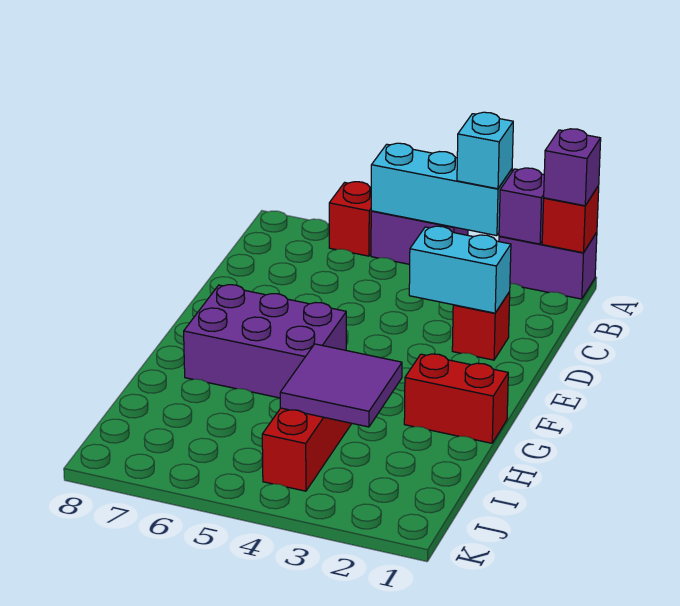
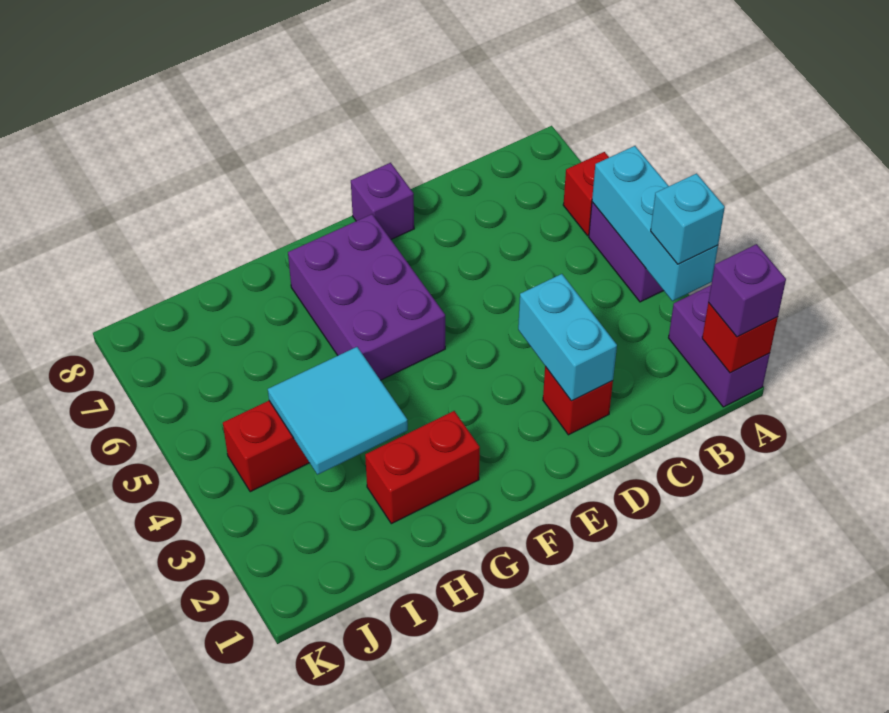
purple 1x1 brick [499,168,544,244] -> purple 1x1 brick moved to [351,163,414,239]
red 1x2 brick [404,354,508,443] -> red 1x2 brick turned to [365,411,480,524]
purple 2x2 tile [280,344,402,427] -> cyan 2x2 tile [268,347,408,475]

